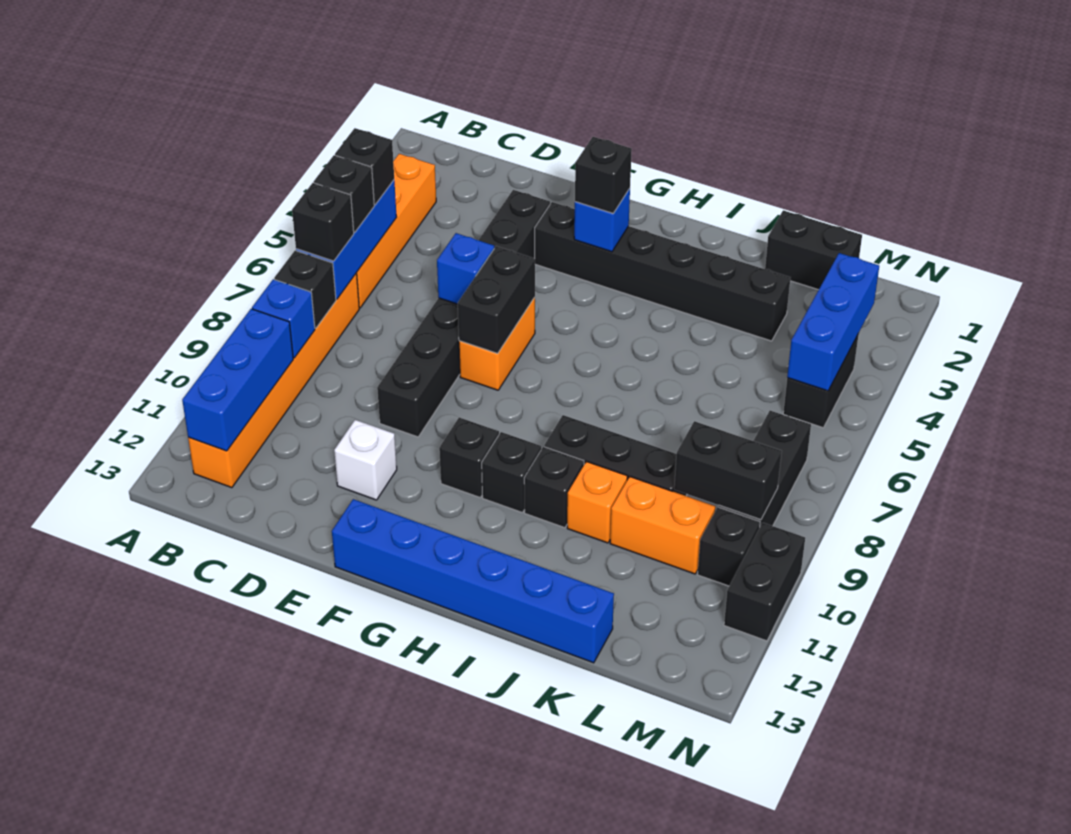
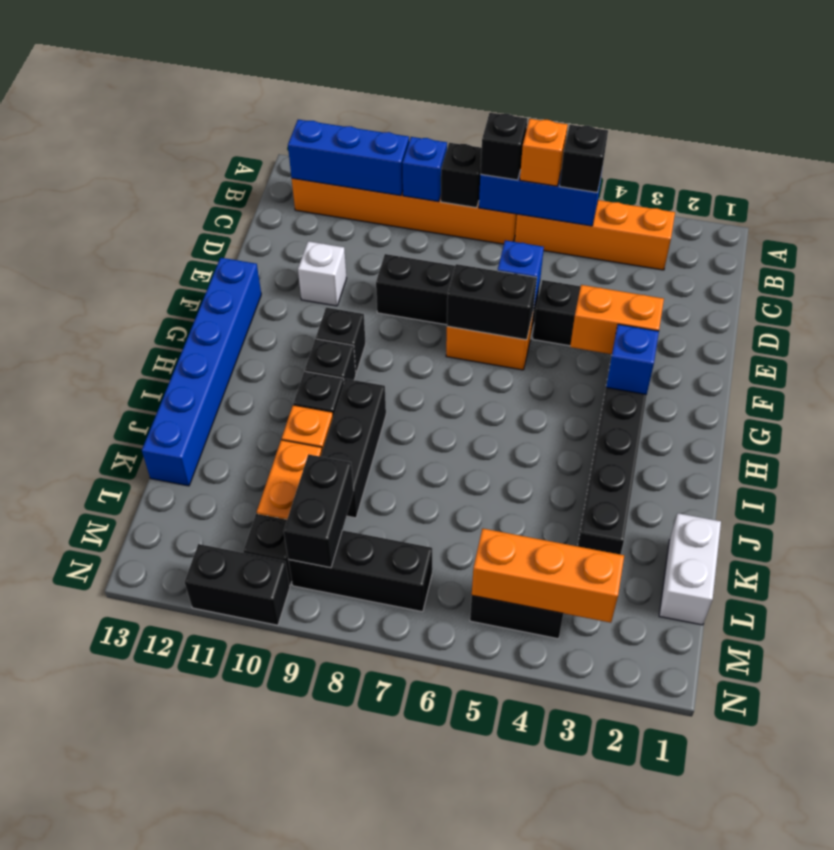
black 1x1 brick [314,155,374,233] -> orange 1x1 brick [520,119,568,186]
none -> orange 1x2 brick [570,285,664,354]
black 1x1 brick [575,137,632,213] -> none
black 1x2 brick [765,210,862,290] -> white 1x2 brick [659,513,721,625]
blue 1x3 brick [787,253,879,391] -> orange 1x3 brick [472,529,624,623]

